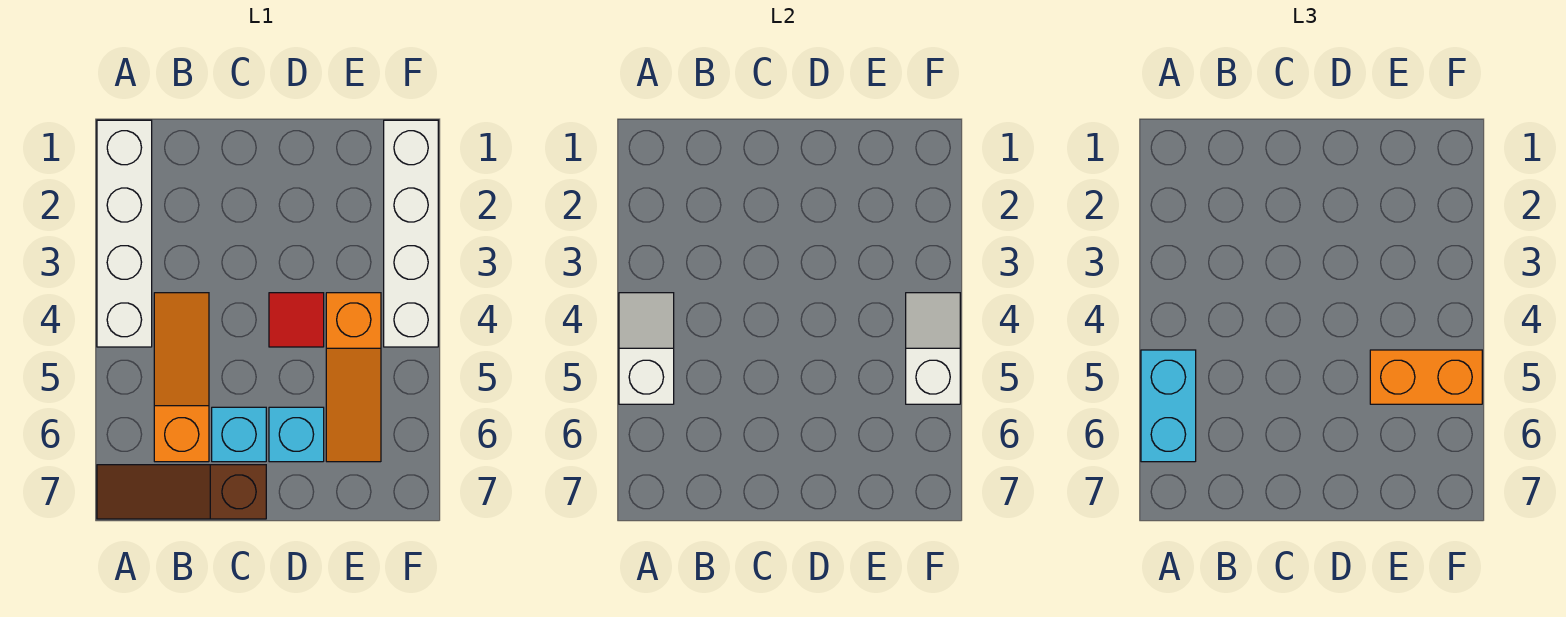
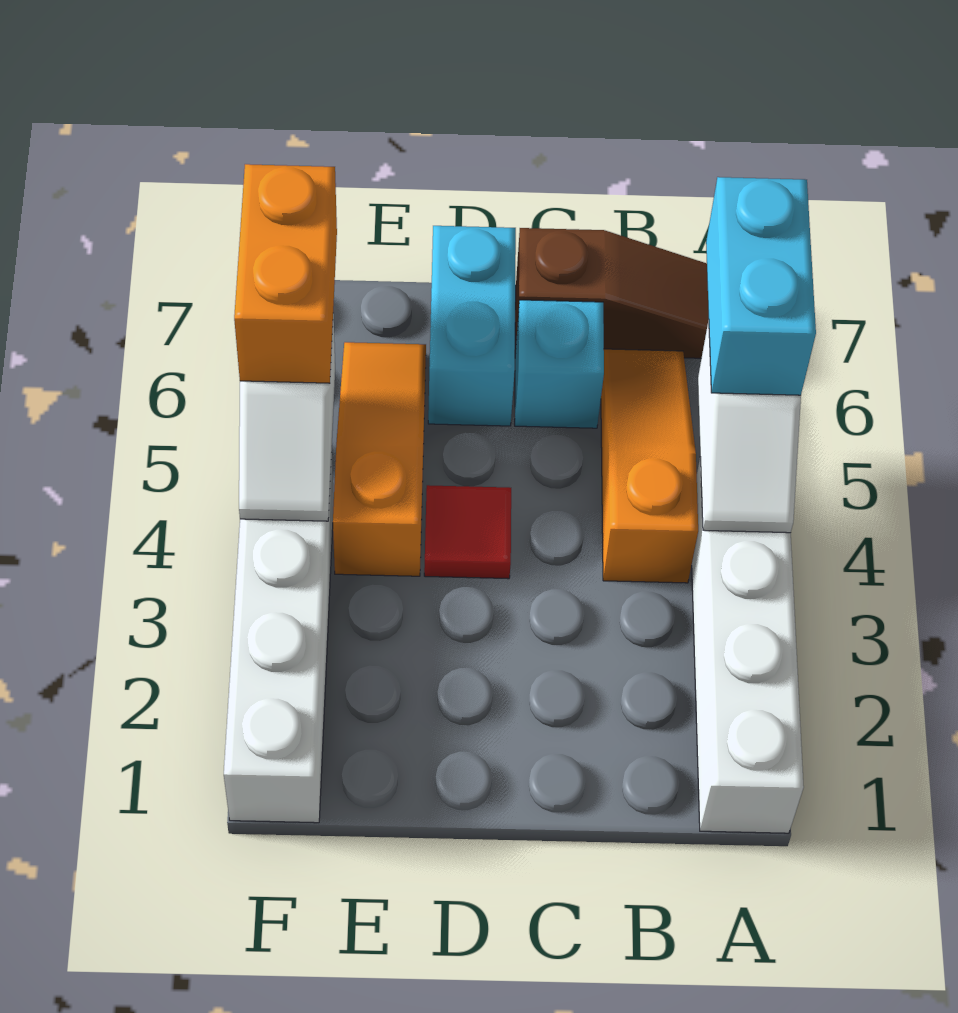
orange 1x3 slope [154,293,209,462] -> orange 1x3 slope turned to [601,349,698,583]
cyan 1x1 brick [269,407,324,462] -> cyan 1x2 brick [428,226,516,426]
orange 1x2 brick [1370,350,1482,404] -> orange 1x2 brick turned to [234,164,337,383]

